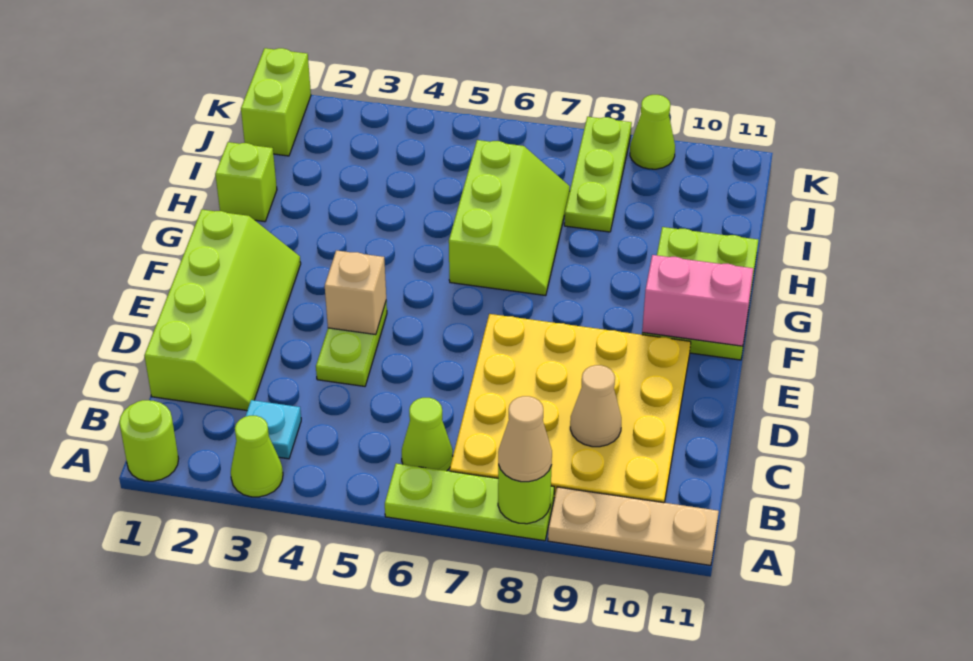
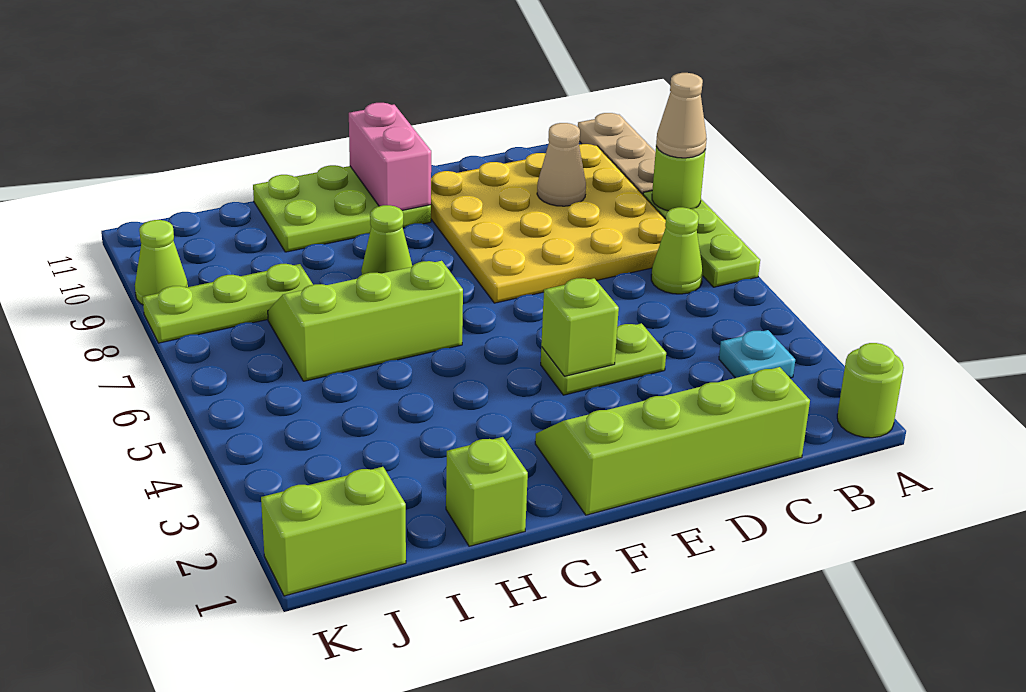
lime 1x1 cone [231,416,283,497] -> lime 1x1 cone moved to [361,205,412,275]
tan 1x1 brick [325,250,386,335] -> lime 1x1 brick [541,278,619,376]

